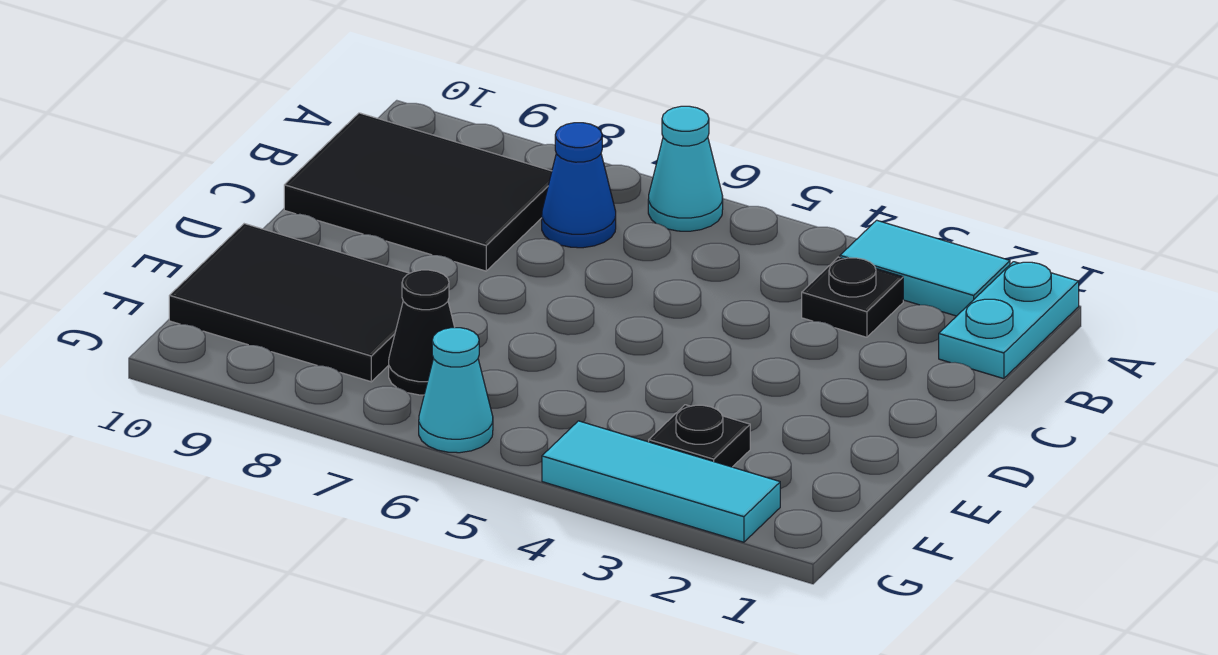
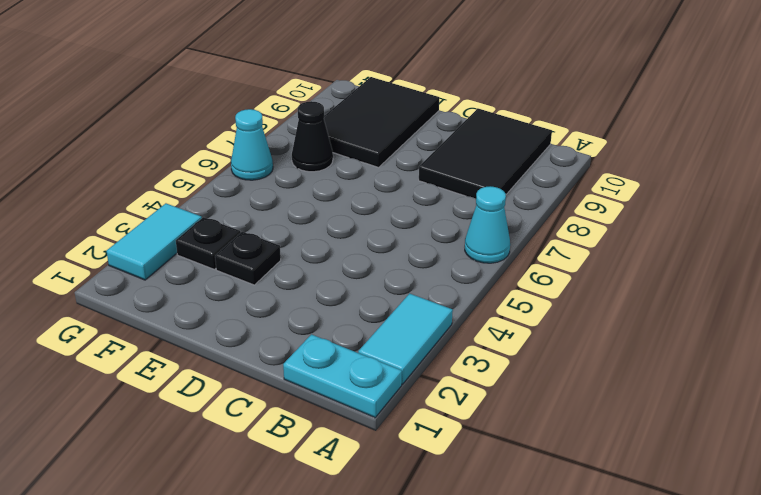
black 1x1 plate [802,257,903,337] -> black 1x1 plate moved to [215,232,281,285]
blue 1x1 cone [542,123,616,248] -> none
cyan 1x3 tile [542,421,780,542] -> cyan 1x2 tile [107,203,202,280]

